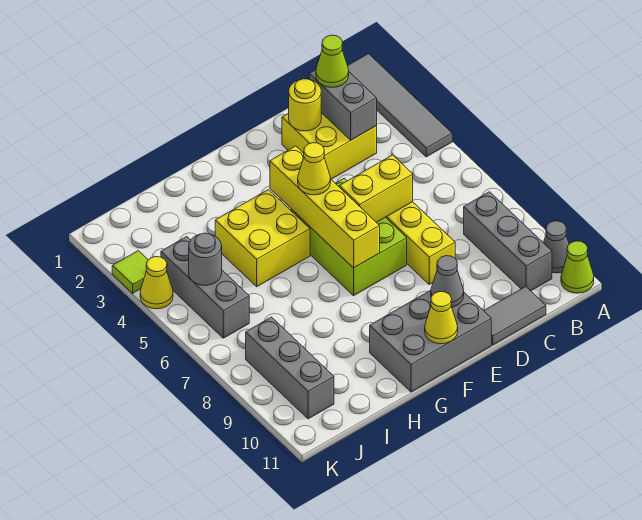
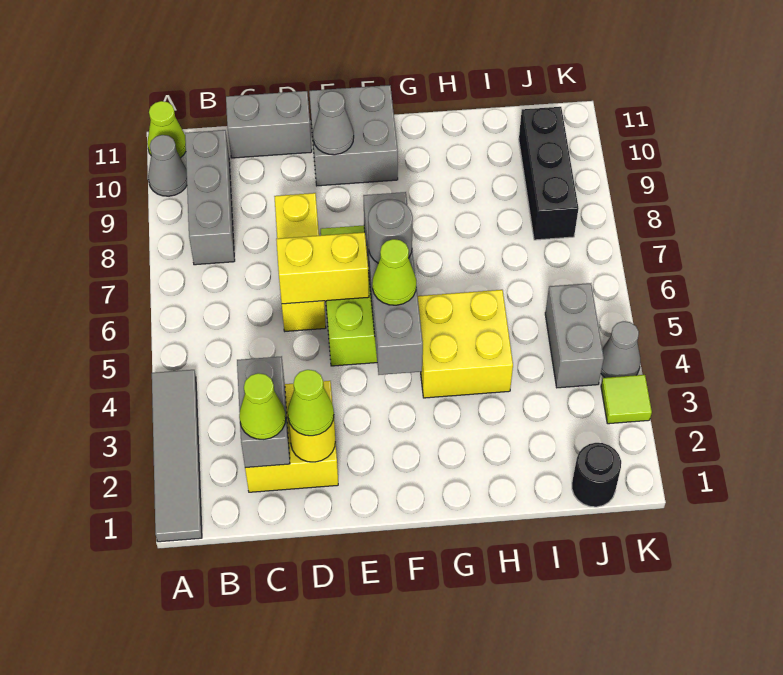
grey 1x2 tile [484,287,546,345] -> grey 1x2 brick [226,91,312,158]
none -> lime 1x1 cone [288,370,334,436]
grey 2x3 brick [370,290,491,392] -> grey 2x2 brick [309,85,398,186]
yellow 1x4 brick [270,146,380,268] -> grey 1x4 brick [363,192,423,375]
yellow 1x1 cone [298,143,331,195] -> lime 1x1 cone [372,239,416,305]
yellow 1x1 cone [425,292,458,344] -> none
none -> black 1x1 round brick [572,443,621,507]
grey 1x3 brick [161,237,249,338] -> grey 1x2 brick [545,283,604,388]
grey 1x1 round brick [189,233,222,285] -> grey 1x1 round brick moved to [368,199,413,263]
grey 1x3 brick [246,317,334,419] -> black 1x3 brick [519,107,578,240]
yellow 1x1 cone [140,257,173,309] -> grey 1x1 cone [601,321,640,378]

